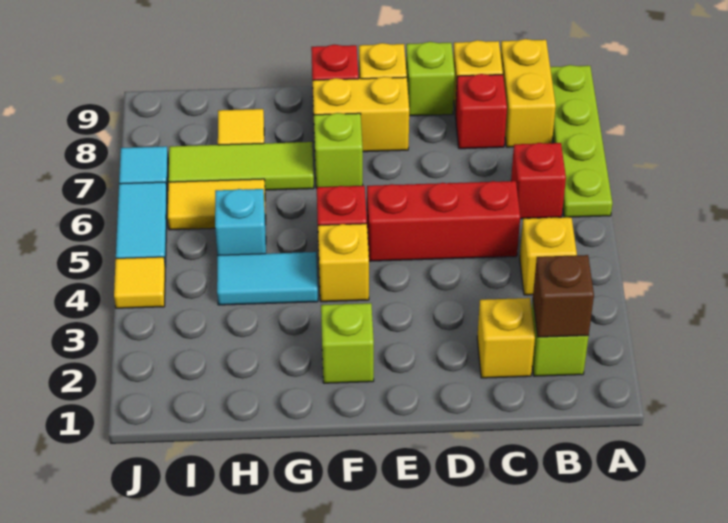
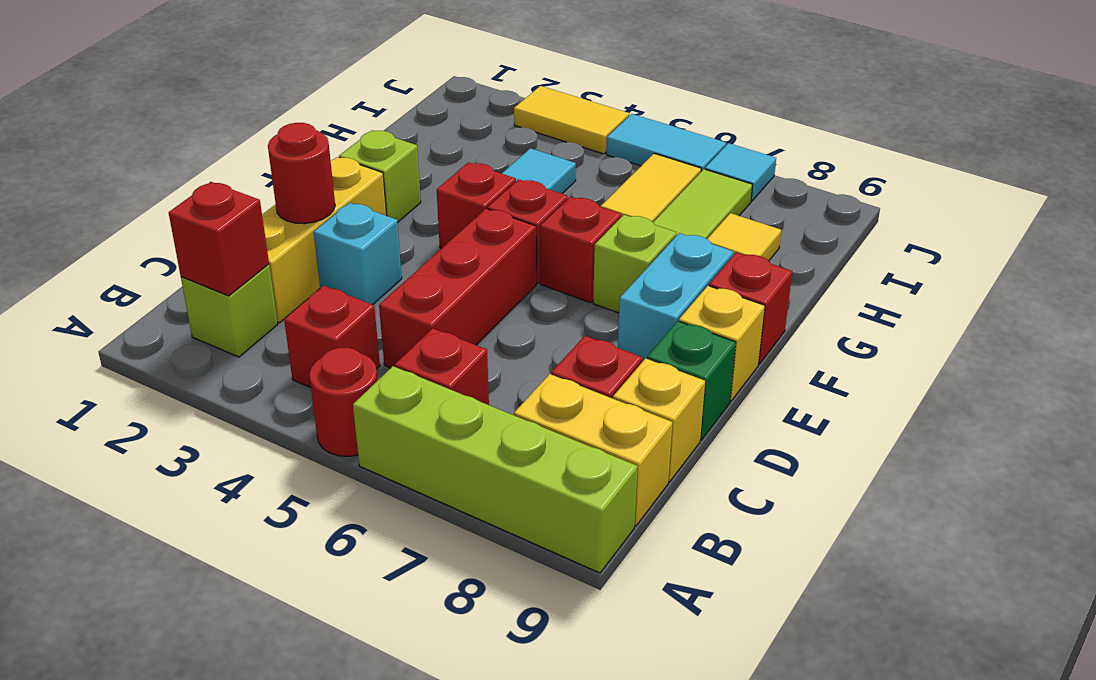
none -> red 1x1 round brick [309,348,378,456]
lime 1x4 plate [550,65,612,217] -> lime 1x4 brick [353,366,638,573]
brown 1x1 brick [533,255,594,337] -> red 1x1 brick [169,182,269,296]
yellow 1x1 brick [520,217,577,295] -> red 1x1 brick [284,286,380,388]
yellow 1x1 brick [477,298,535,378] -> yellow 1x3 brick [262,157,386,322]
none -> red 1x1 round brick [268,123,335,224]
lime 1x1 brick [406,42,455,116] -> green 1x1 brick [647,321,736,440]
yellow 1x2 brick [313,77,409,152] -> cyan 1x2 brick [618,233,733,362]
yellow 1x1 brick [318,224,369,302] -> red 1x1 brick [437,162,516,248]
none -> red 1x1 brick [540,197,621,303]
cyan 1x1 brick [215,189,266,255] -> cyan 1x1 brick moved to [314,203,402,305]
yellow 1x1 tile [114,257,165,308] -> yellow 1x2 tile [514,86,629,154]

